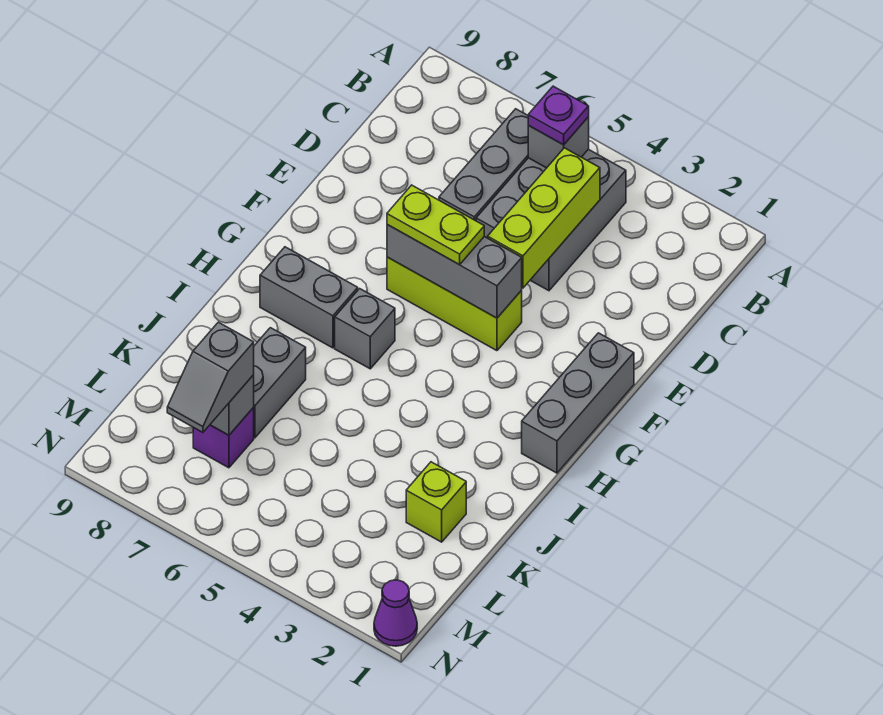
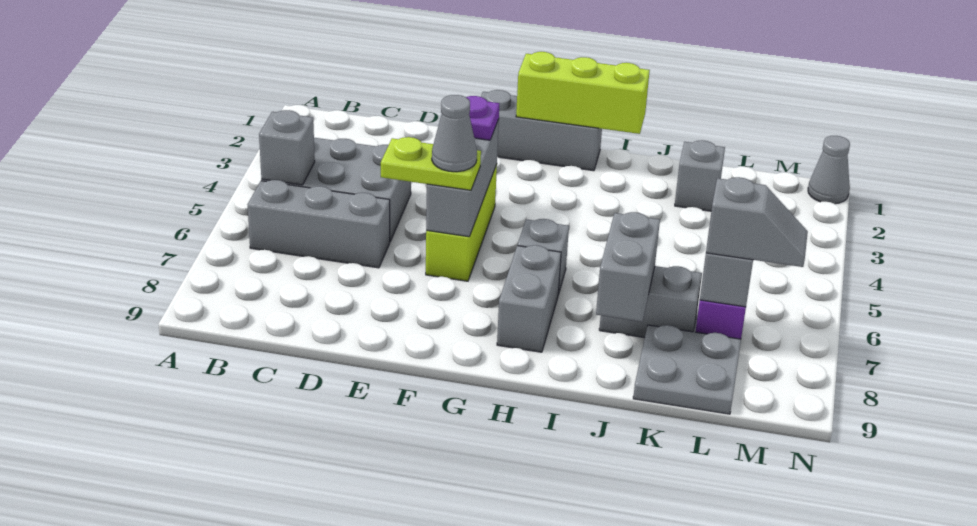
purple 1x1 plate [528,86,589,145] -> purple 1x1 plate moved to [466,96,499,140]
lime 1x3 brick [488,148,600,288] -> lime 1x3 brick moved to [516,52,650,134]
lime 1x2 plate [387,185,484,265] -> lime 1x2 plate turned to [381,137,481,190]
none -> grey 1x1 cone [432,95,477,172]
none -> grey 1x2 brick [596,212,660,322]
lime 1x1 brick [406,462,466,542] -> grey 1x1 brick [675,140,725,211]
none -> grey 2x2 plate [633,325,741,414]
purple 1x1 cone [374,580,417,646] -> grey 1x1 cone [808,136,850,204]

